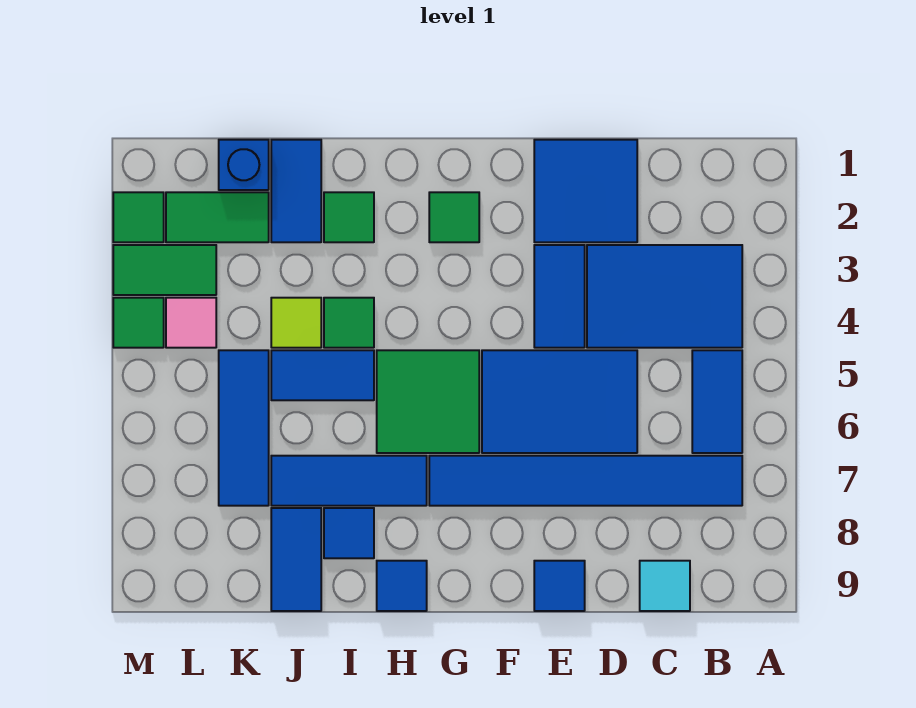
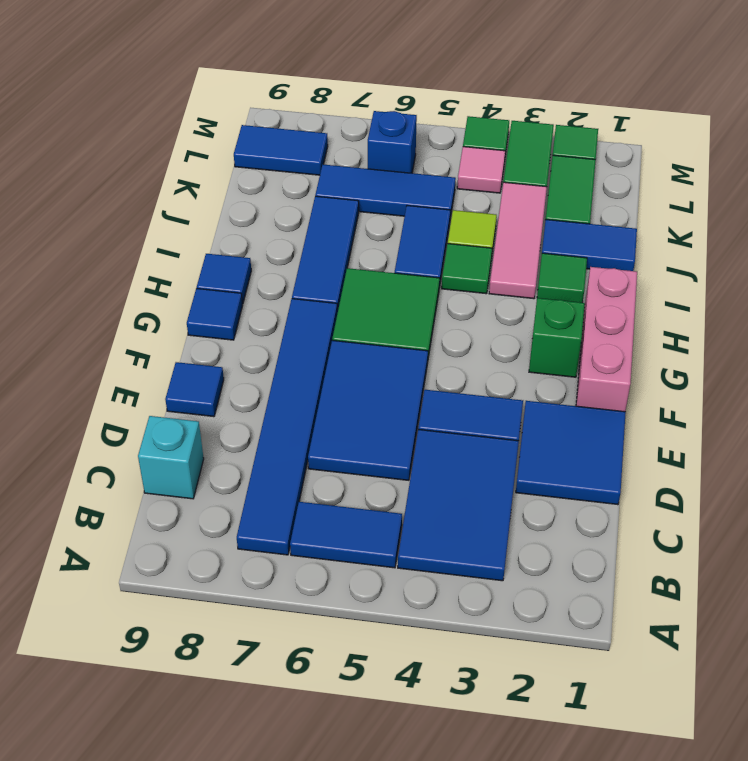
cyan 1x1 tile [640,561,690,611] -> cyan 1x1 brick [138,416,204,499]
none -> pink 1x3 brick [576,267,637,412]
green 1x1 tile [429,192,479,242] -> green 1x1 brick [529,298,585,377]
none -> pink 1x3 tile [489,182,547,299]
blue 1x1 tile [324,508,374,558] -> blue 1x1 tile moved to [187,288,243,340]
blue 1x2 tile [271,508,321,611] -> blue 1x2 tile moved to [234,125,328,175]
blue 1x1 brick [219,140,269,190] -> blue 1x1 brick moved to [368,111,417,173]

